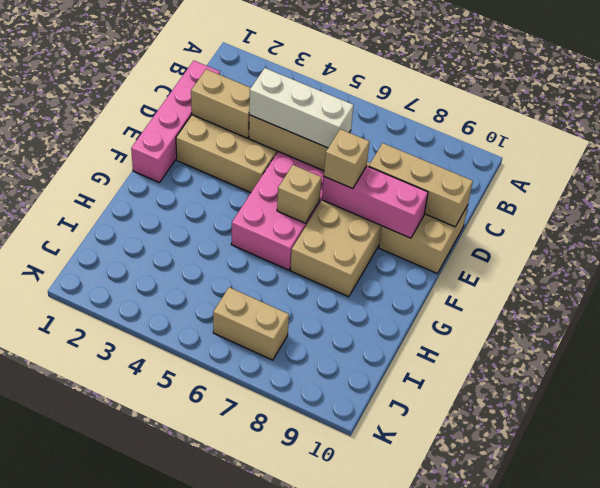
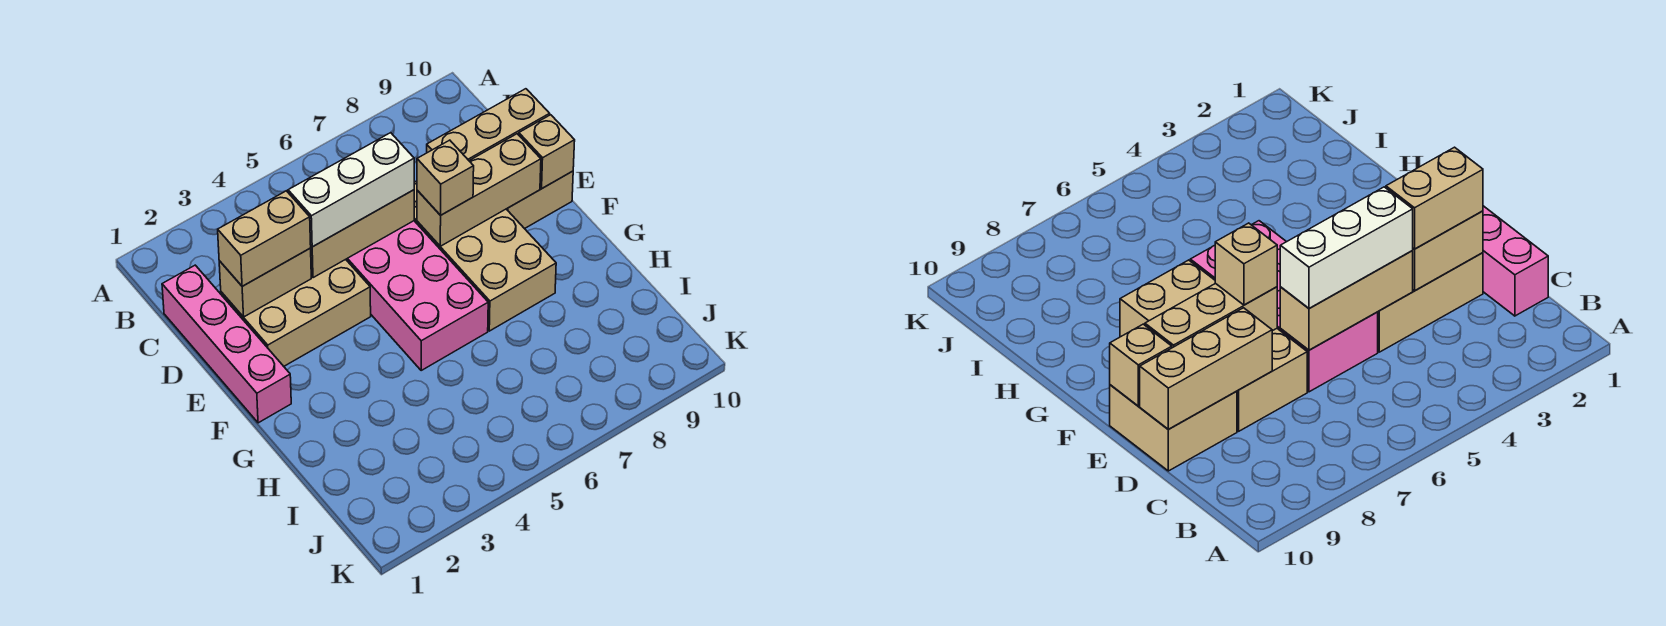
pink 1x3 brick [322,166,428,238] -> tan 1x3 brick [417,134,541,246]
tan 1x1 brick [277,165,321,223] -> tan 1x1 brick moved to [519,115,575,188]
tan 1x2 brick [213,287,289,360] -> tan 1x2 brick moved to [218,191,311,286]

